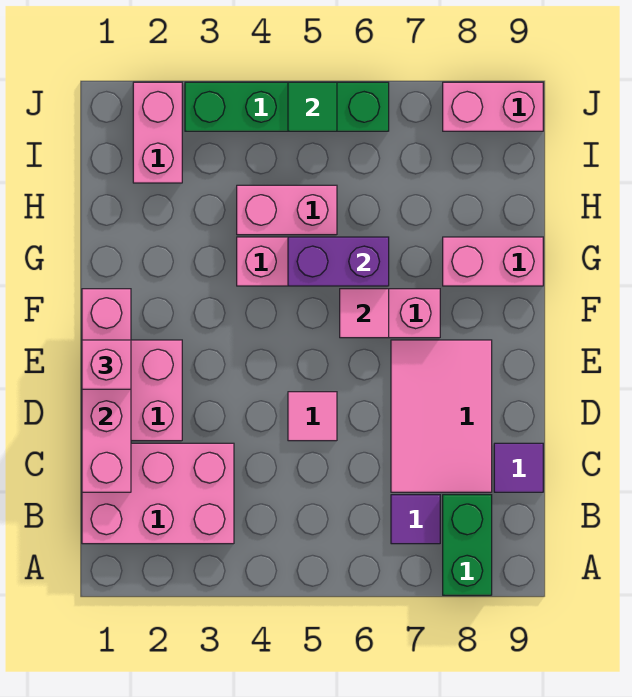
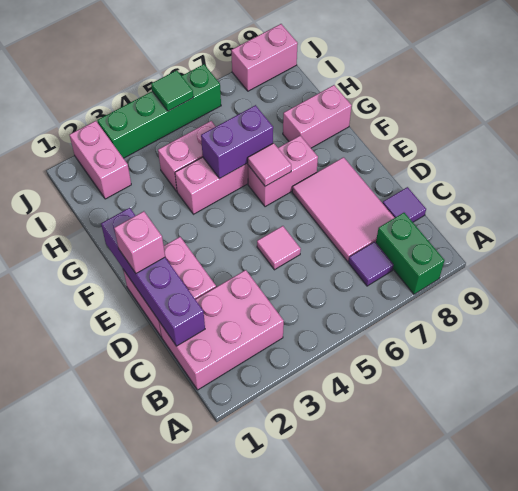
pink 1x4 brick [82,289,131,492] -> purple 1x4 brick [101,208,205,346]

